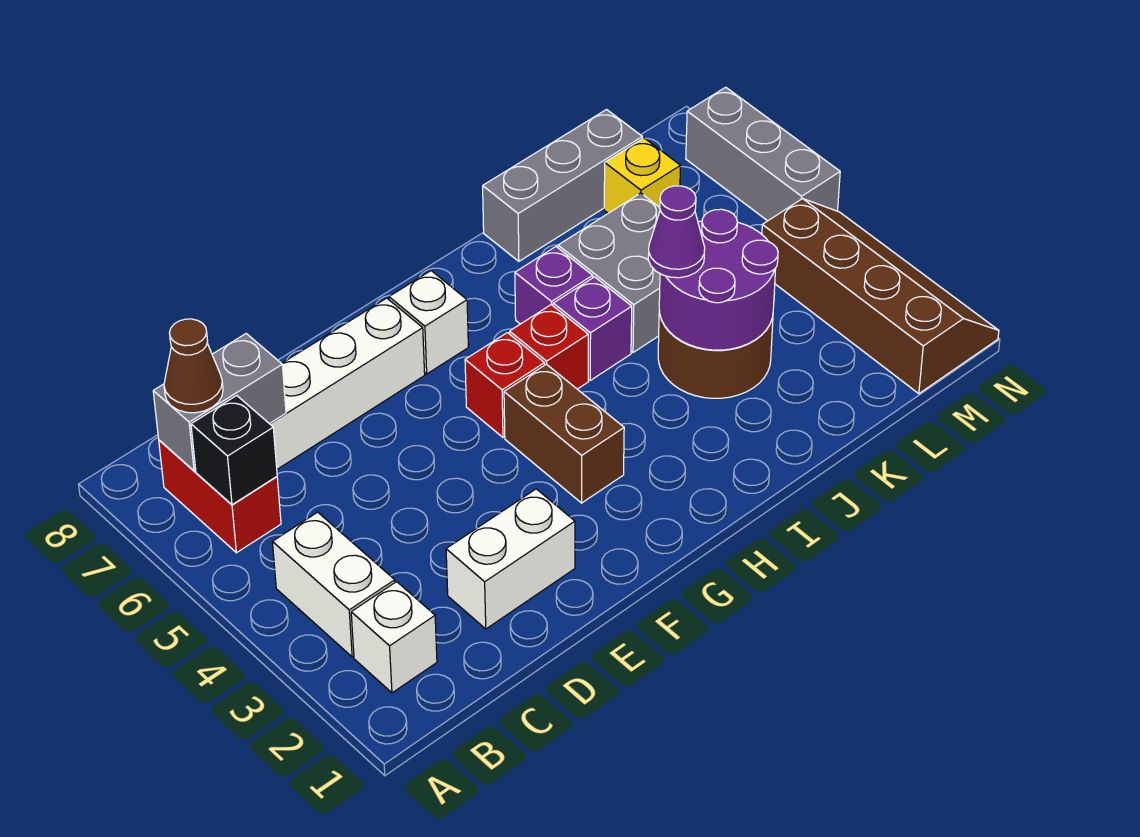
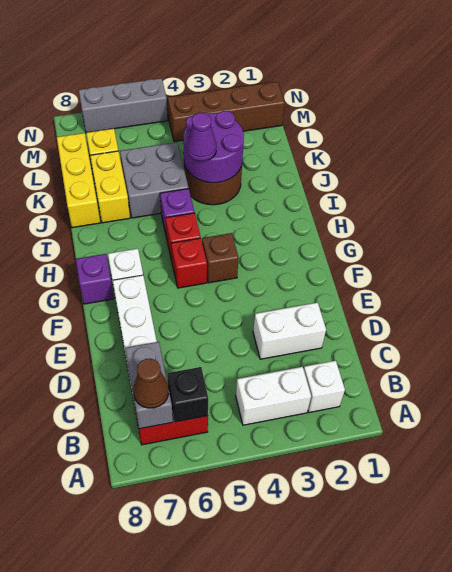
white 1x2 brick [446,489,575,629] -> white 1x2 brick turned to [253,303,326,359]
brown 1x2 brick [504,364,624,503] -> brown 1x1 brick [202,233,239,283]
purple 1x1 brick [515,247,593,324] -> purple 1x1 brick moved to [76,254,114,304]
none -> yellow 1x2 brick [90,151,130,223]
grey 1x3 brick [483,110,642,261] -> yellow 1x3 brick [57,133,100,228]

